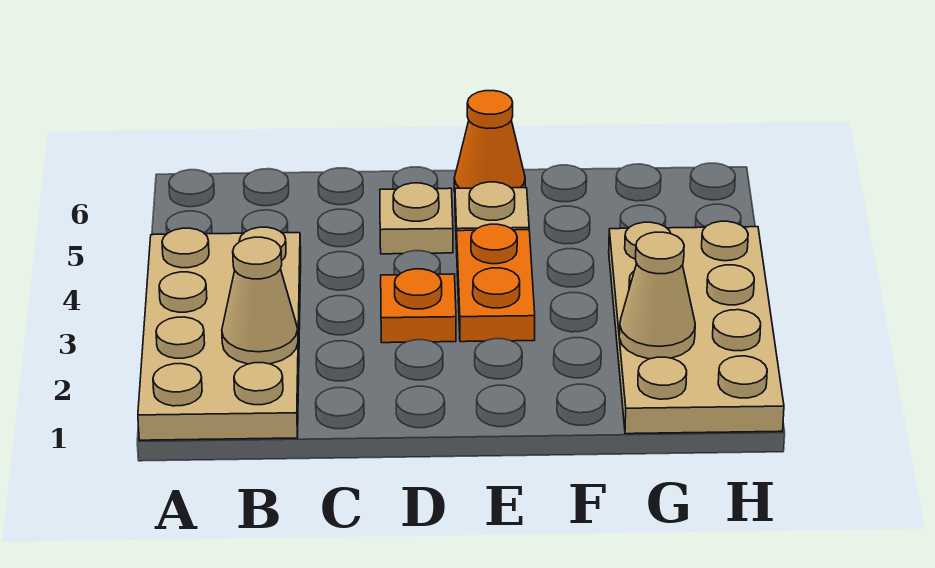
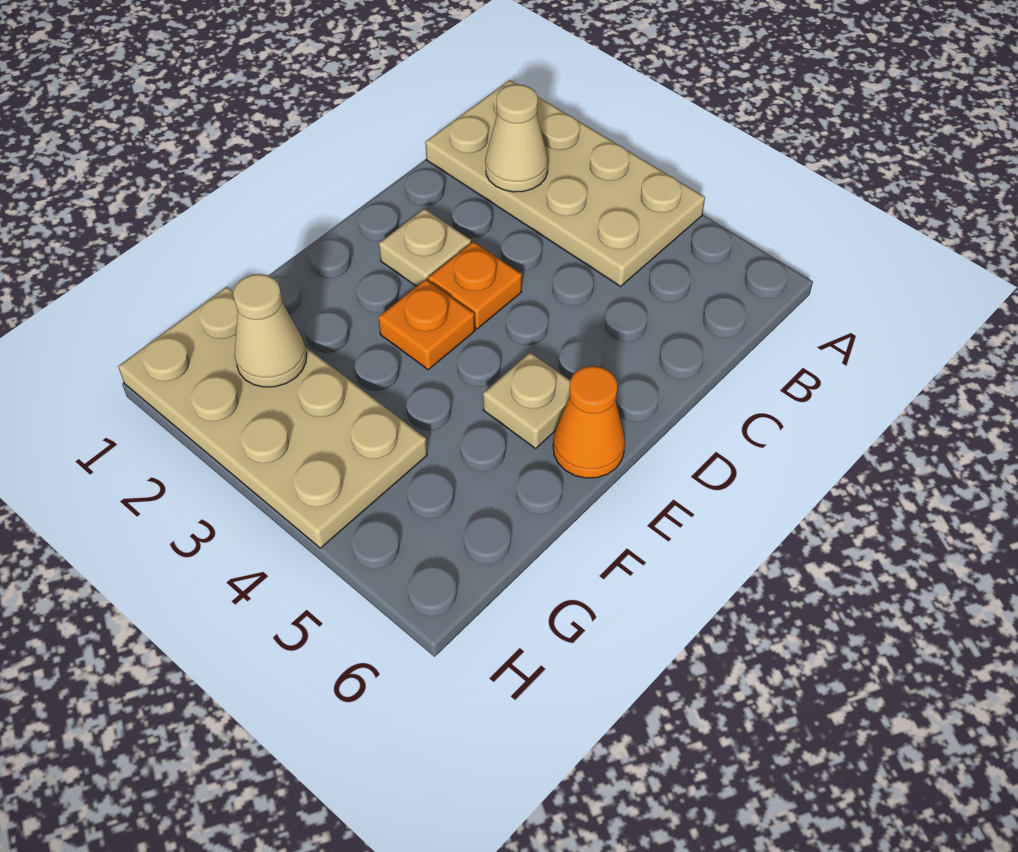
tan 1x1 plate [380,183,453,254] -> tan 1x1 plate moved to [379,209,471,286]
orange 1x2 plate [457,224,535,342] -> orange 1x1 plate [378,279,475,370]

